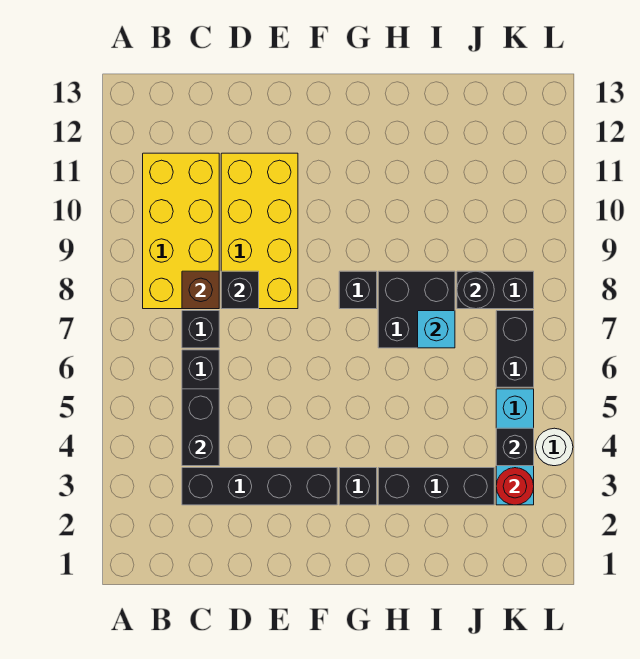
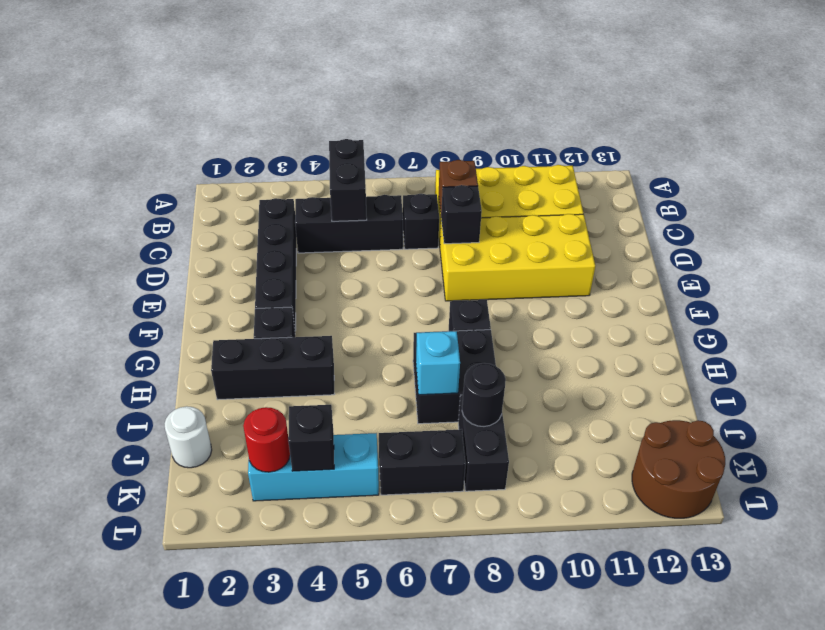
black 1x2 brick [182,389,219,466] -> black 1x2 brick turned to [329,139,367,221]
black 1x3 brick [378,468,494,505] -> black 1x3 brick turned to [211,336,334,400]
none -> brown 2x2 round brick [632,420,725,518]
white 1x1 round brick [536,428,573,466] -> white 1x1 round brick moved to [165,406,212,468]

